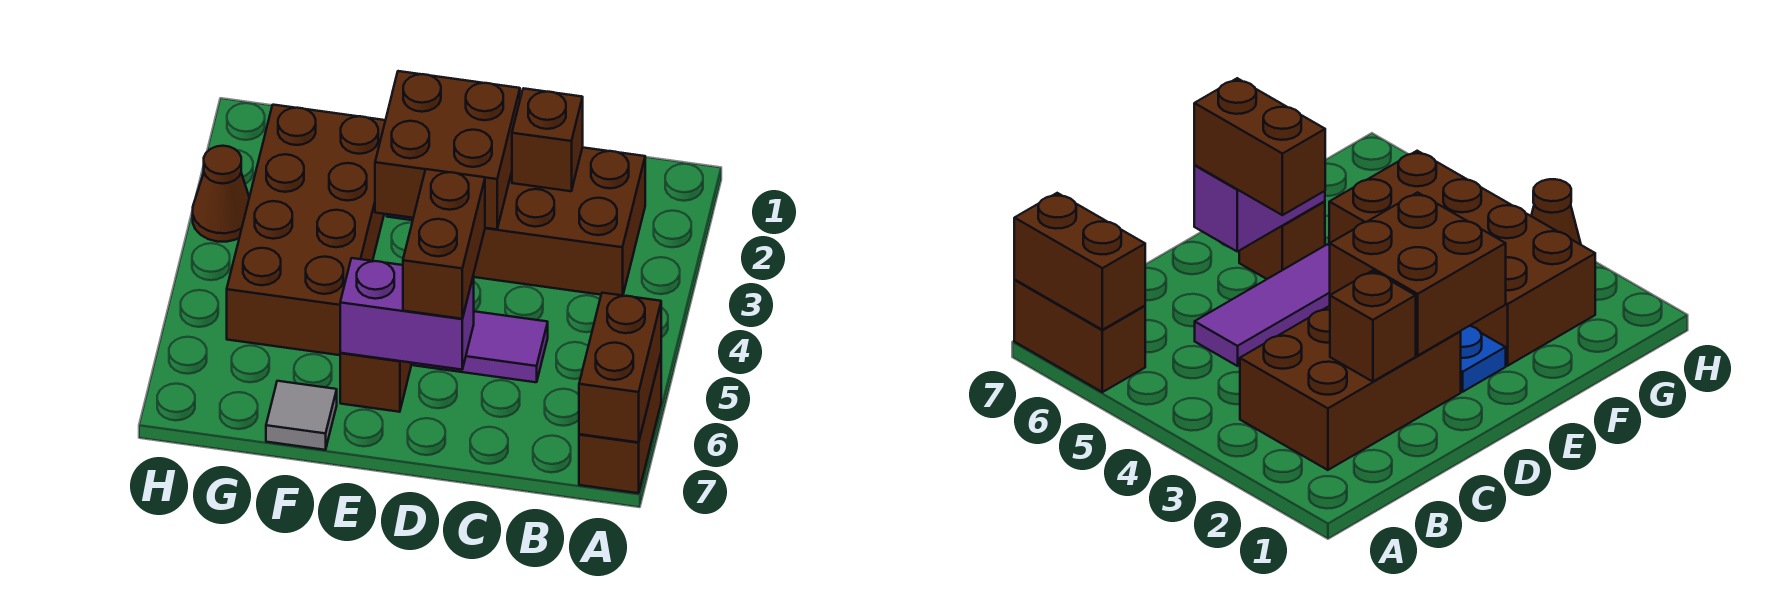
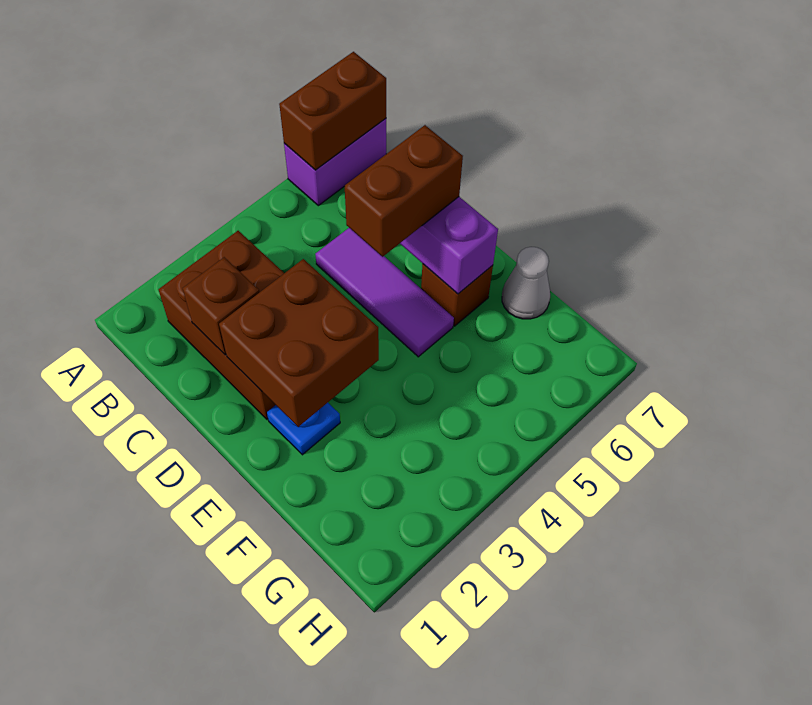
brown 1x2 brick [579,355,661,493] -> purple 1x2 brick [284,119,386,206]
brown 2x4 brick [227,105,385,355] -> none
grey 1x1 tile [266,381,337,450] -> grey 1x1 cone [502,247,550,319]
brown 1x1 cone [193,146,249,242] -> none

